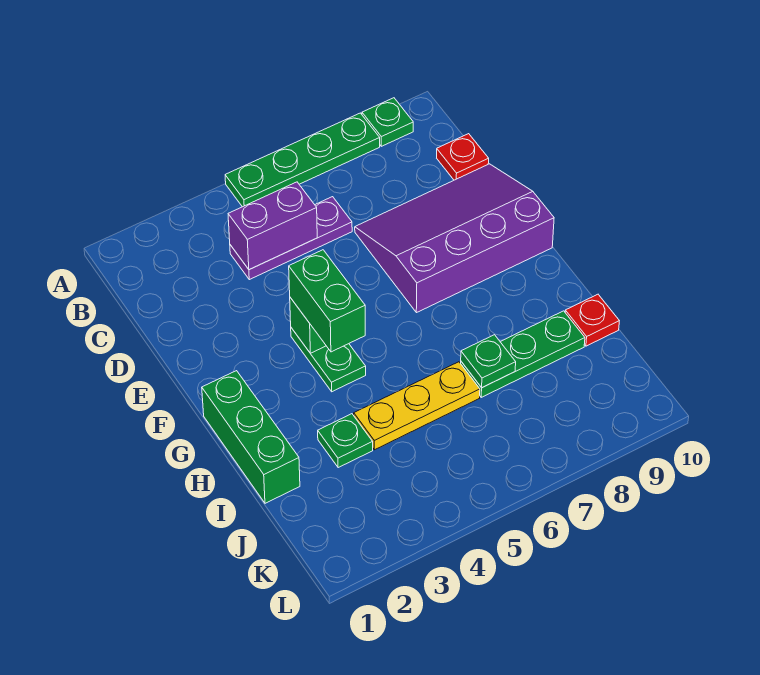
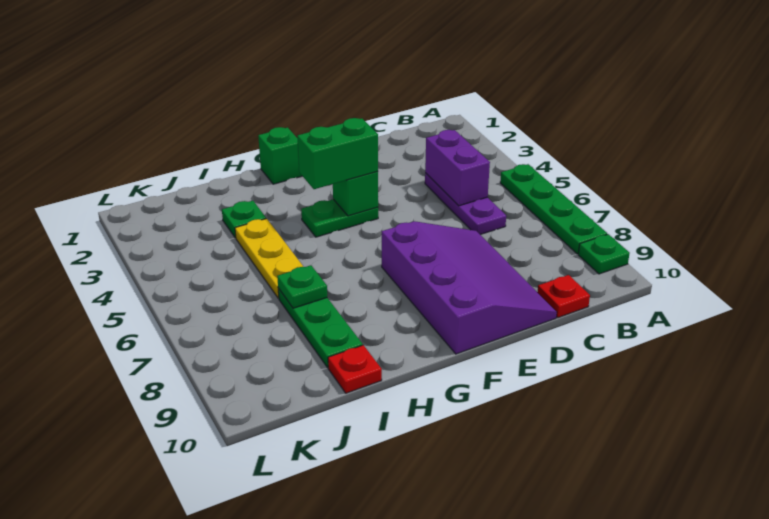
green 1x3 brick [202,371,300,503] -> green 1x1 brick [258,127,302,184]

